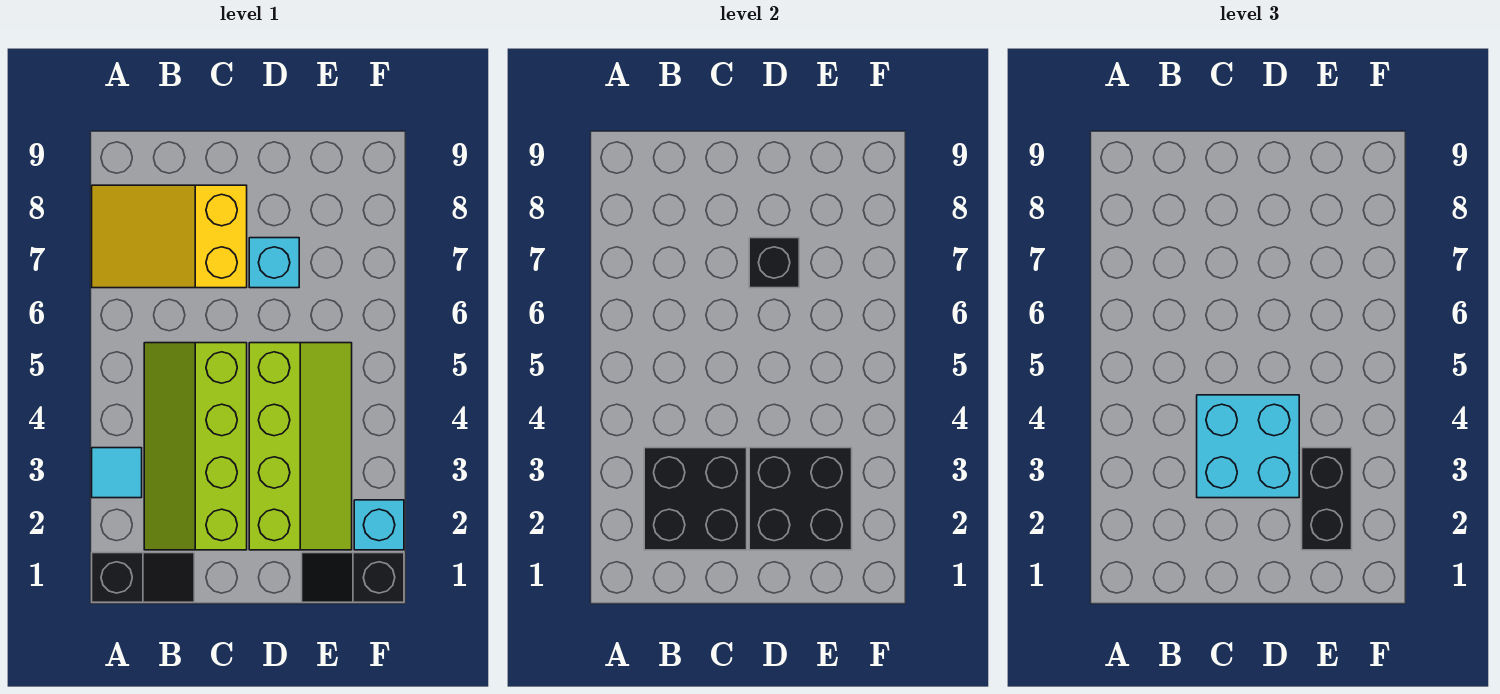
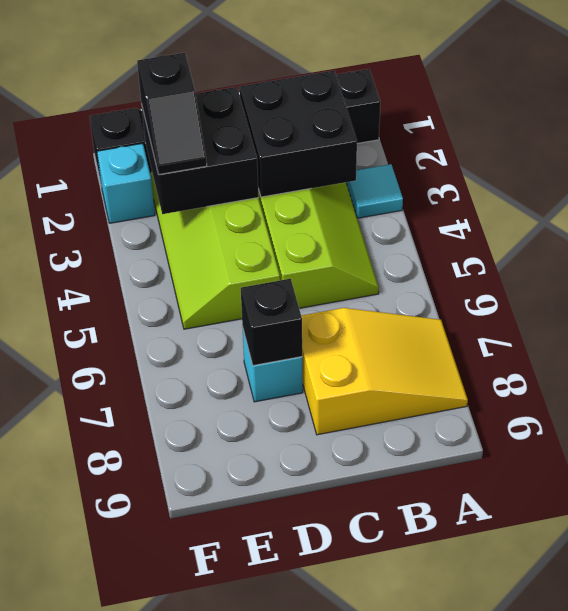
cyan 2x2 brick [1197,395,1299,498] -> none
black 1x2 brick [1302,448,1352,550] -> black 1x2 slope [137,53,207,175]

